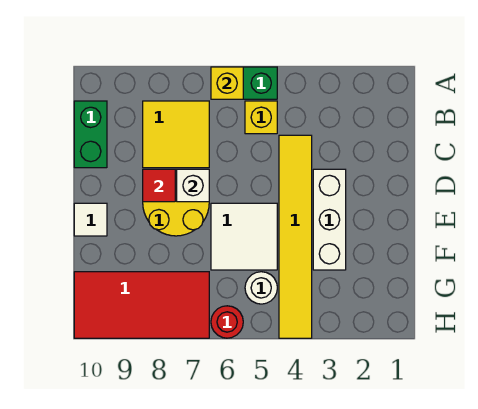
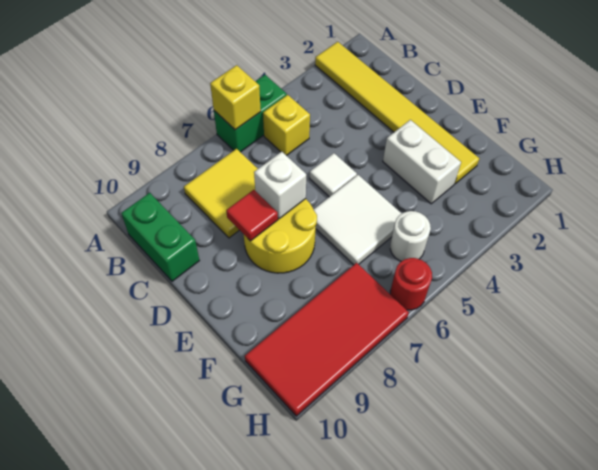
yellow 1x6 tile [279,135,312,338] -> yellow 1x6 tile moved to [315,42,479,184]
white 1x3 brick [313,169,346,270] -> white 1x2 brick [383,120,461,204]
white 1x1 tile [74,203,107,236] -> white 1x1 tile moved to [310,153,357,197]

